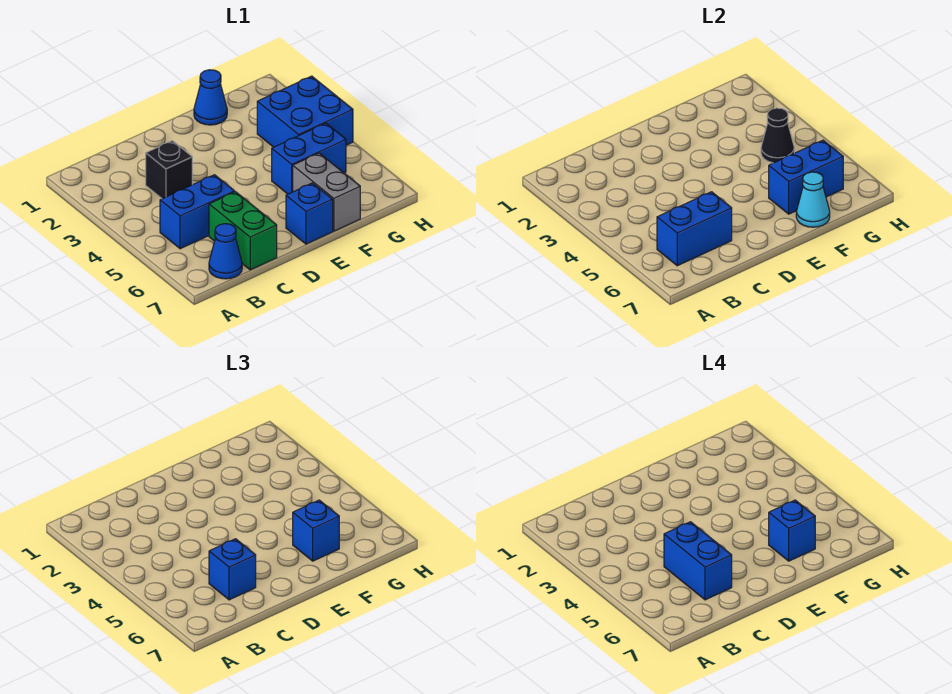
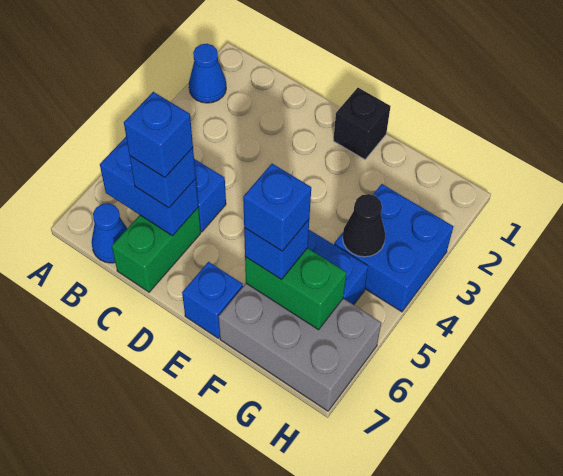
black 1x1 brick [146,141,192,199] -> black 1x1 brick moved to [333,88,391,160]
blue 1x2 brick [664,522,732,600] -> blue 1x1 brick [124,92,193,178]
blue 1x1 cone [194,70,227,125] -> blue 1x1 cone moved to [189,44,226,103]
grey 1x2 brick [293,153,360,231] -> grey 2x3 brick [219,283,381,411]
blue 1x2 brick [769,140,843,214] -> green 1x2 brick [245,248,346,330]
cyan 1x1 cone [796,172,830,227] -> none

